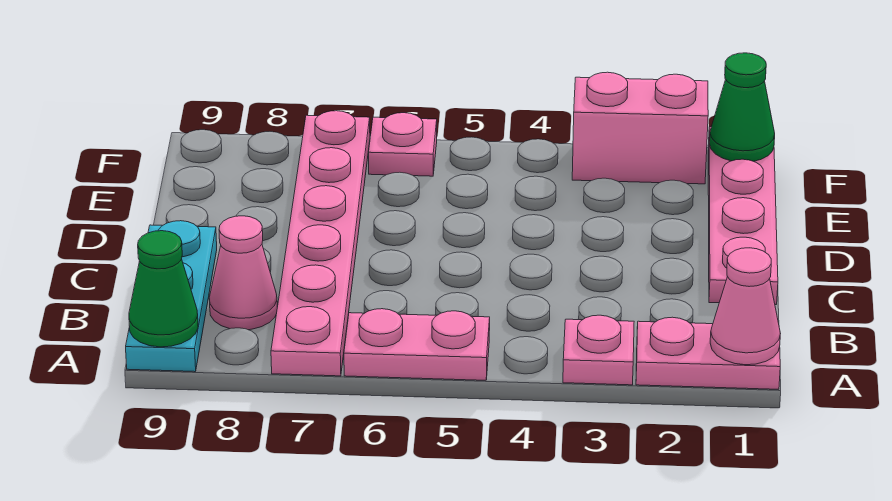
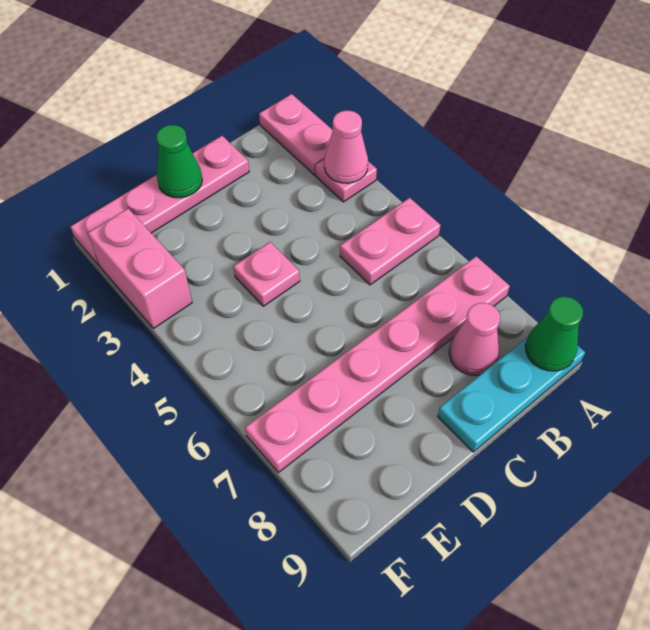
pink 1x1 cone [710,248,781,365] -> pink 1x1 cone moved to [324,111,368,183]
pink 1x2 plate [344,309,490,380] -> pink 1x2 plate turned to [340,198,440,285]
green 1x1 cone [709,53,775,161] -> green 1x1 cone moved to [156,125,202,198]
pink 1x1 plate [369,113,437,176] -> pink 1x1 plate moved to [233,242,300,306]

